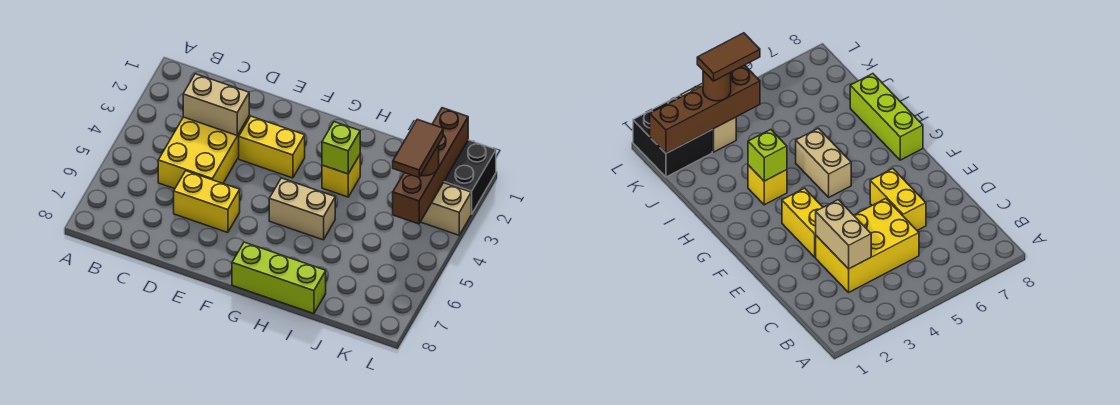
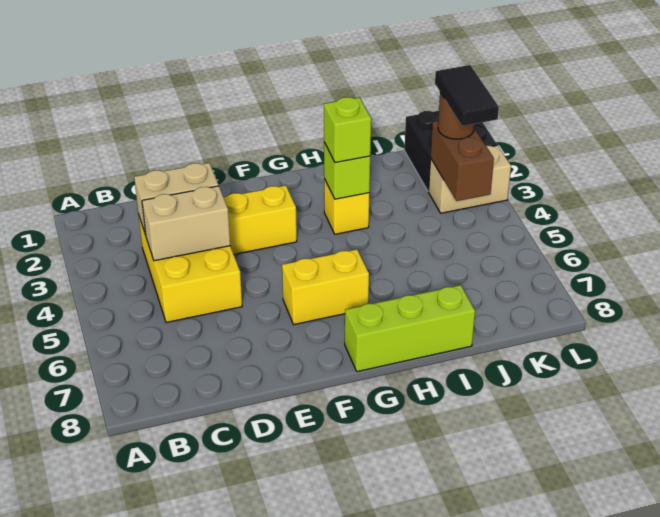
yellow 1x2 brick [174,171,240,233] -> yellow 1x2 brick moved to [282,249,369,325]
tan 1x2 brick [269,178,335,240] -> tan 1x2 brick moved to [142,186,230,261]
none -> lime 1x1 brick [324,97,371,163]
brown 1x4 brick [393,108,468,224] -> brown 1x2 brick [431,121,494,201]
brown 1x2 tile [393,119,443,177] -> black 1x2 tile [435,65,499,126]

